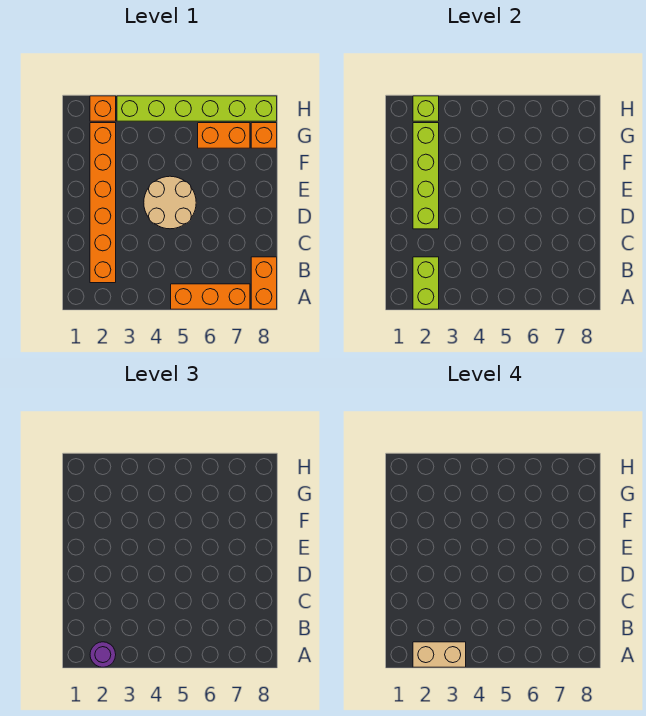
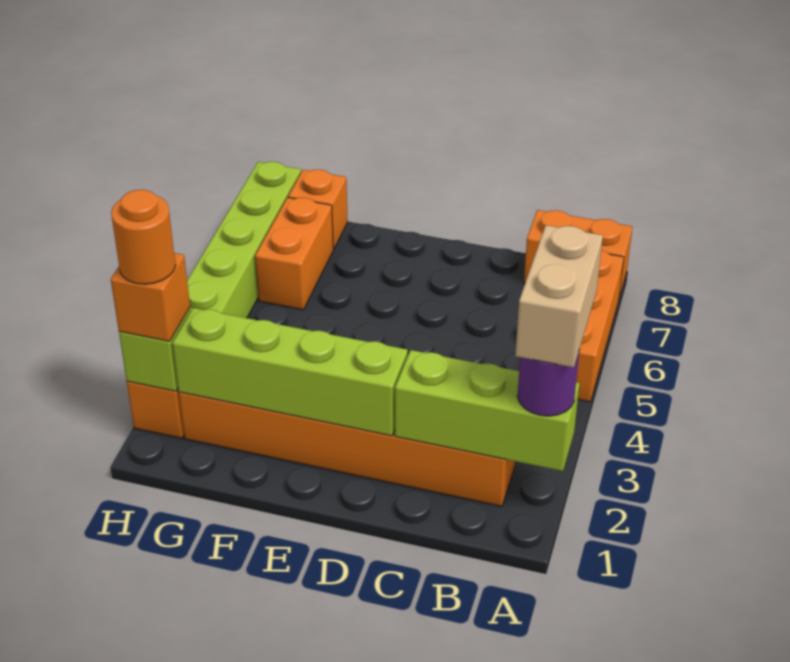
lime 1x2 brick [413,257,439,309] -> lime 1x3 brick [395,350,579,471]
tan 2x2 round brick [144,176,196,229] -> none
none -> orange 1x1 brick [111,253,190,341]
none -> orange 1x1 round brick [111,190,176,284]

